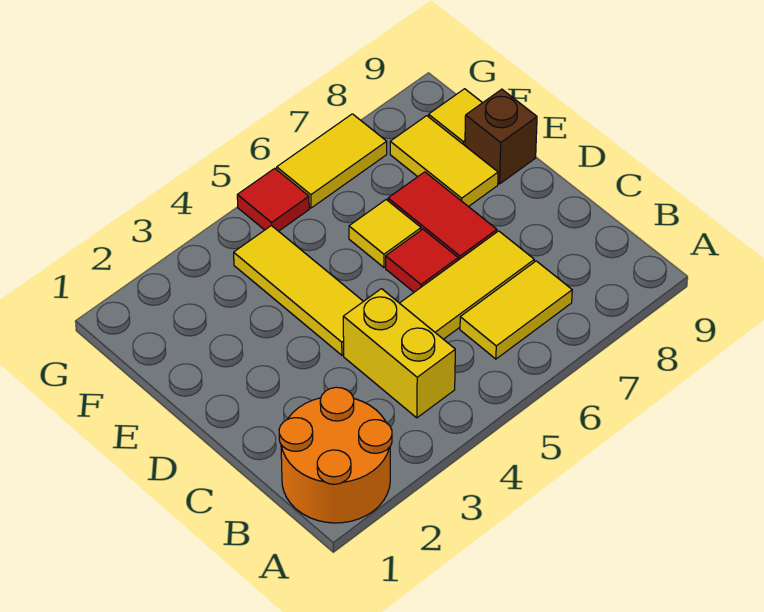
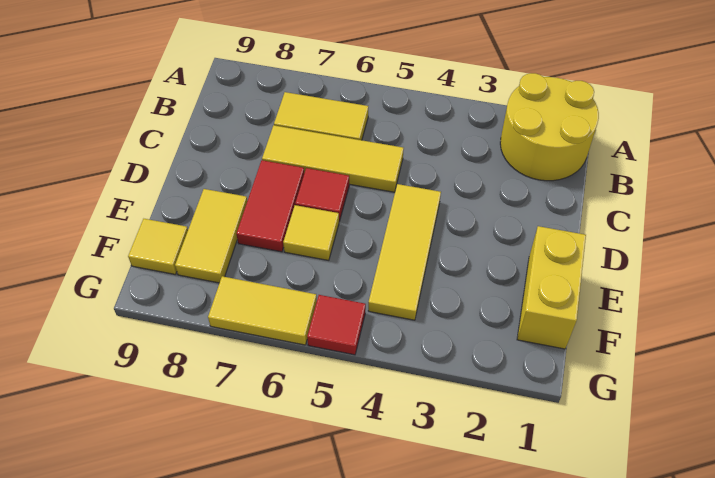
orange 2x2 round brick [279,387,392,523] -> yellow 2x2 round brick [500,73,599,181]
yellow 1x2 brick [343,289,455,418] -> yellow 1x2 brick moved to [517,226,586,349]
brown 1x1 brick [465,89,537,184] -> none

